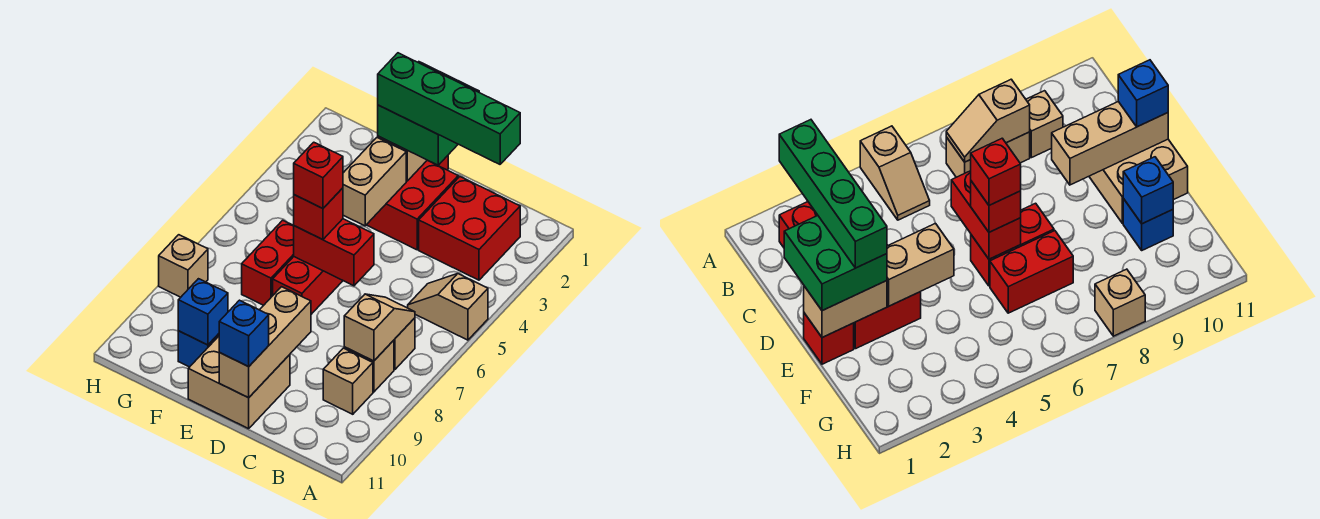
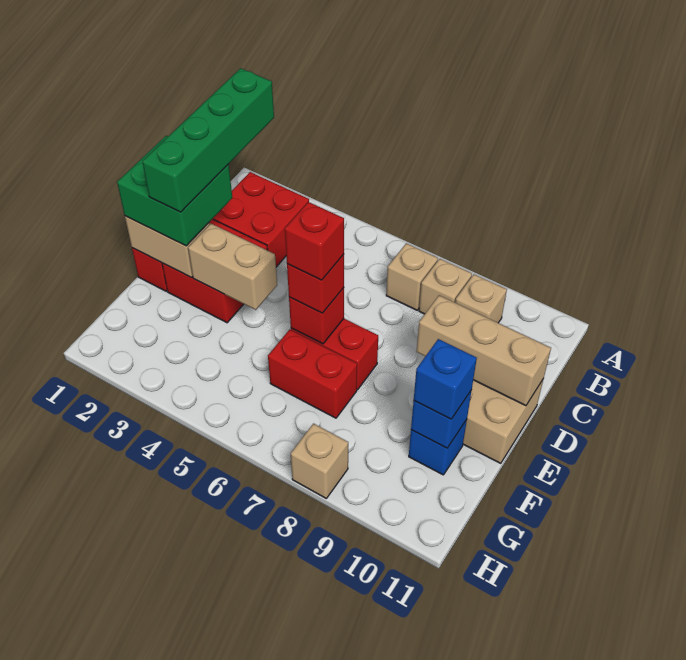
tan 1x2 slope [408,274,488,340] -> none
tan 1x2 slope [344,294,415,361] -> none
red 1x2 brick [294,219,374,286] -> red 1x1 brick [289,288,344,344]
blue 1x1 brick [219,300,269,367] -> blue 1x1 brick moved to [414,339,477,419]

